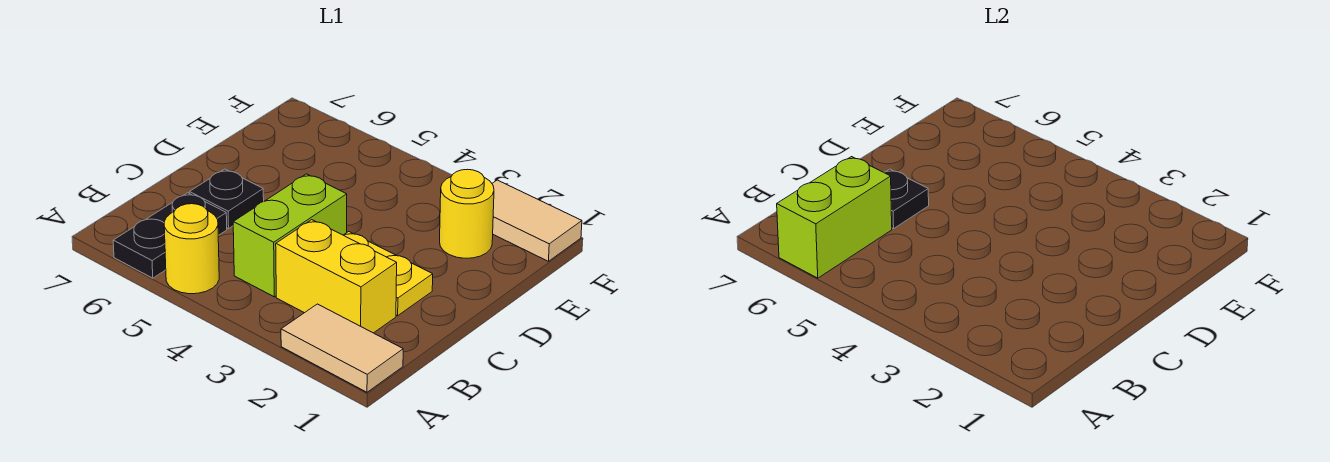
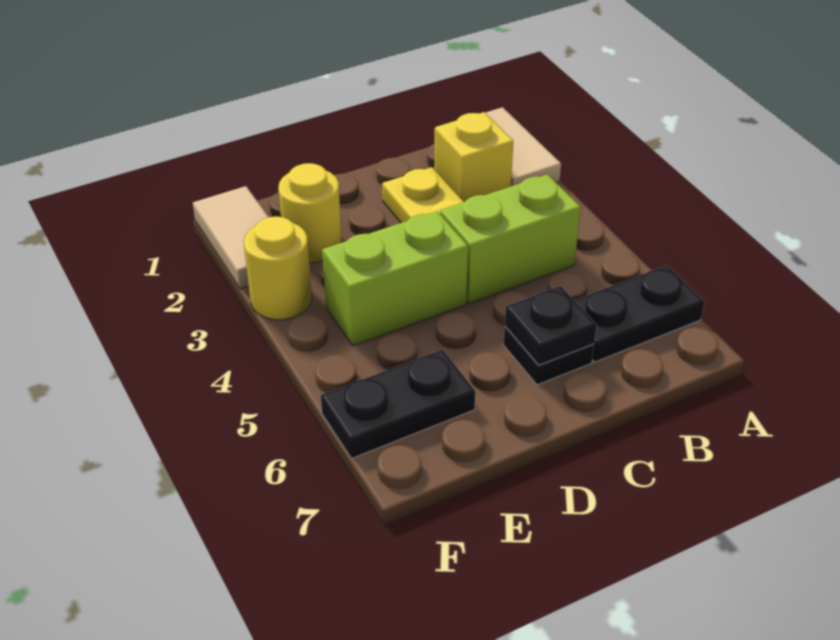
yellow 1x1 round brick [164,204,219,294] -> yellow 1x1 round brick moved to [244,216,312,320]
lime 1x2 brick [777,157,892,278] -> lime 1x2 brick moved to [322,211,468,346]
yellow 1x2 brick [276,220,397,333] -> yellow 1x1 brick [434,112,513,202]
none -> black 1x2 plate [321,350,475,459]

